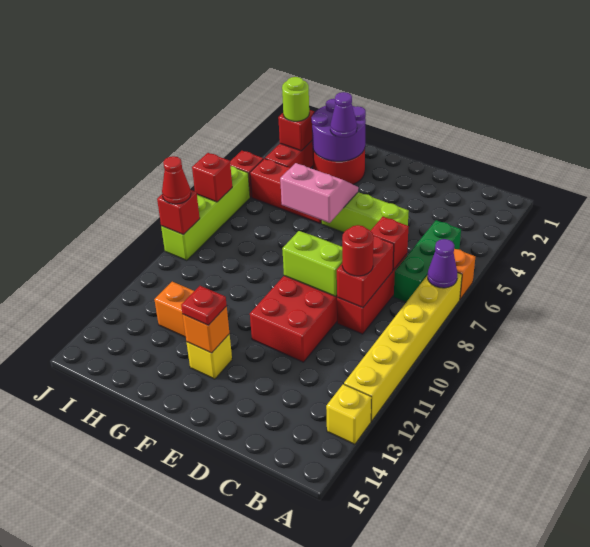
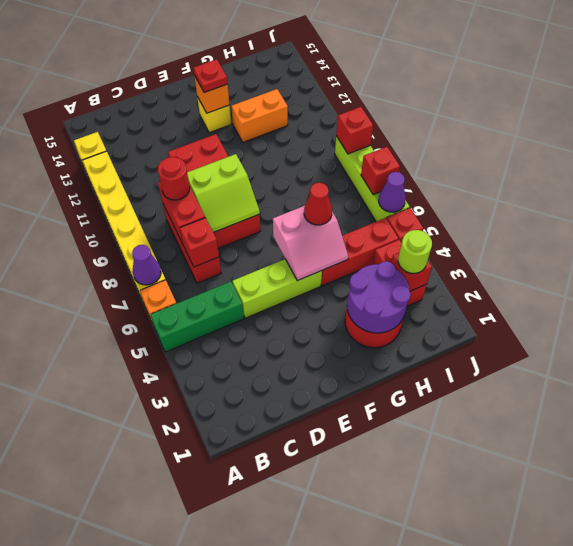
green 1x3 brick [394,220,461,302] -> green 1x3 brick turned to [150,281,244,352]
purple 1x1 cone [330,92,357,138] -> purple 1x1 cone moved to [379,172,406,212]
red 1x1 cone [162,156,191,204] -> red 1x1 cone moved to [304,183,332,225]

